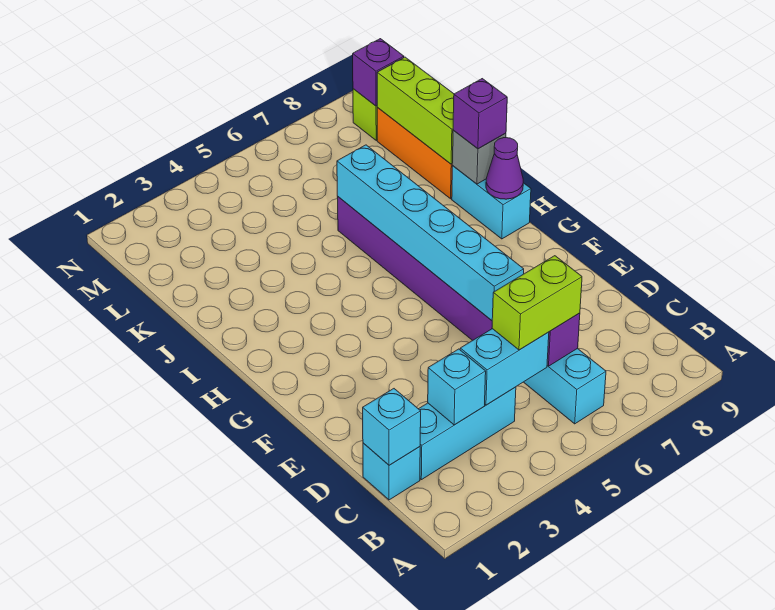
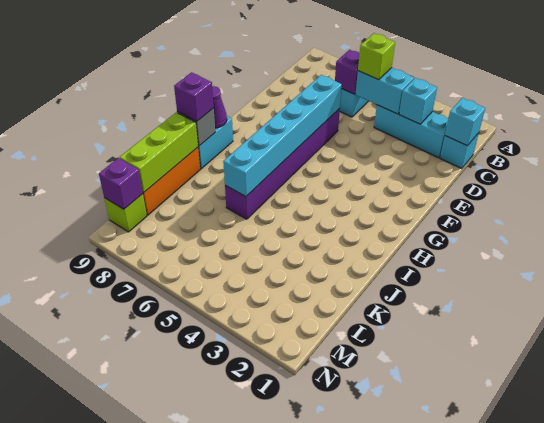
lime 1x2 brick [492,256,582,350] -> lime 1x1 brick [358,33,395,80]

